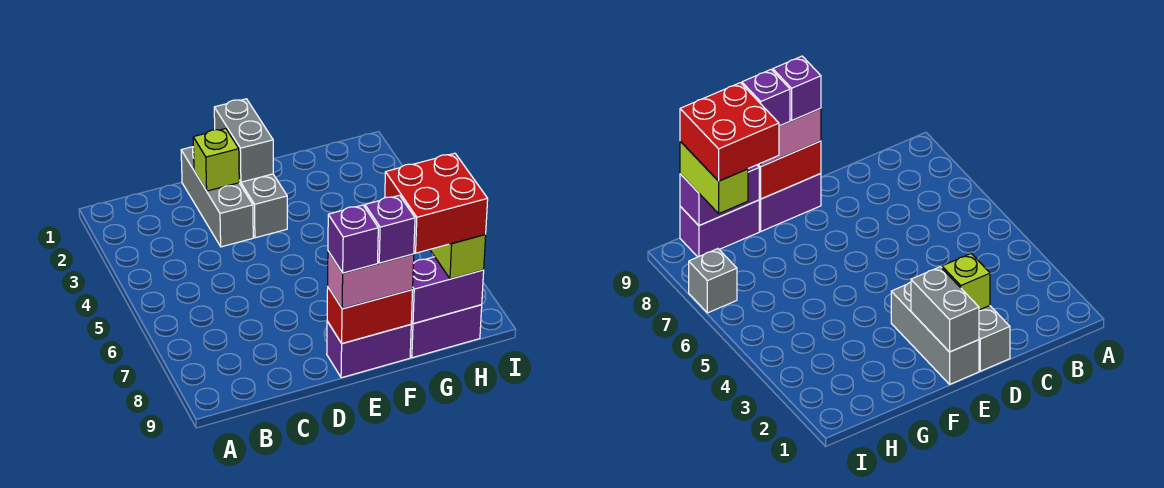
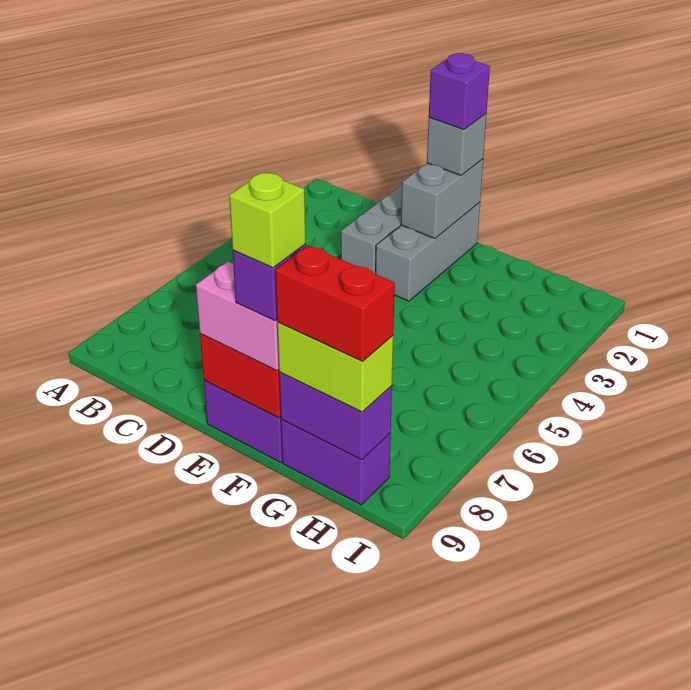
lime 1x1 brick [193,128,239,191] -> lime 1x1 brick moved to [229,172,306,268]
purple 1x1 brick [328,205,378,273] -> purple 1x1 brick moved to [429,53,490,130]
red 2x2 brick [385,153,488,253] -> red 1x2 brick [275,245,395,361]
lime 1x2 brick [430,235,486,279] -> lime 1x2 brick turned to [277,322,393,412]
grey 1x1 brick [689,249,737,313] -> grey 1x1 brick moved to [427,114,486,175]

